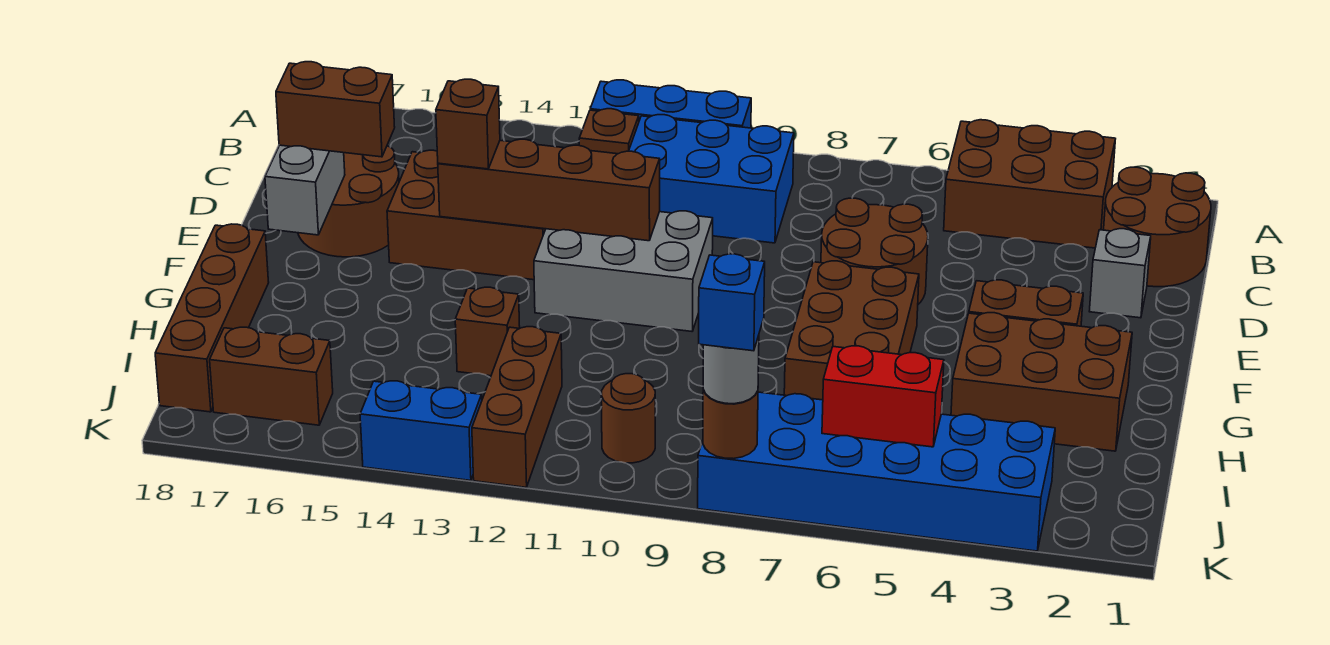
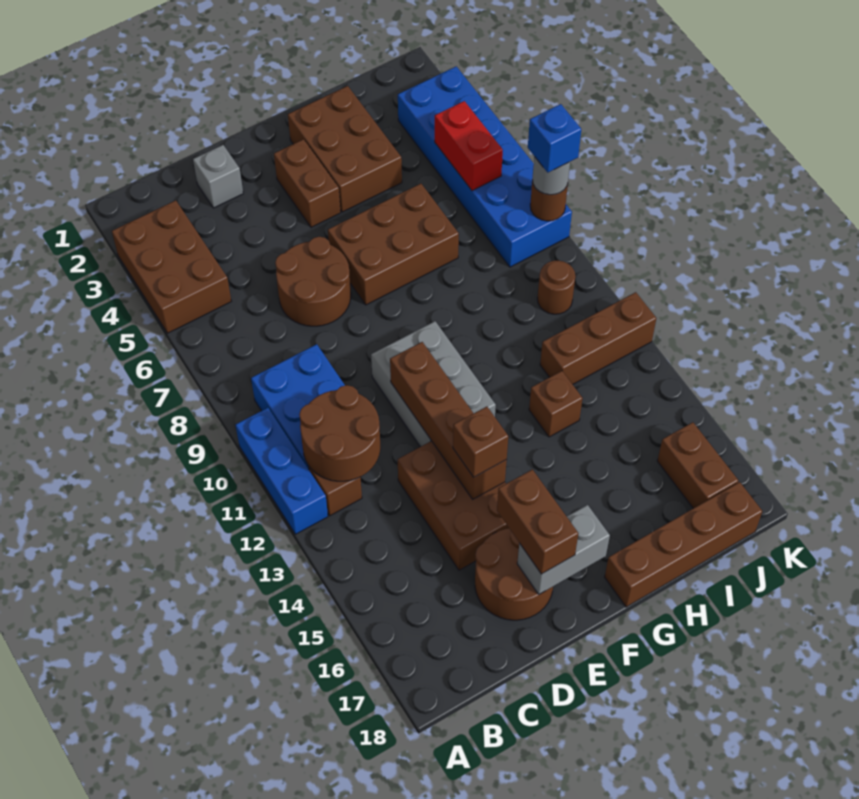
brown 2x2 round brick [1104,167,1211,287] -> brown 2x2 round brick moved to [299,385,380,481]
blue 1x2 brick [360,381,482,481] -> none

